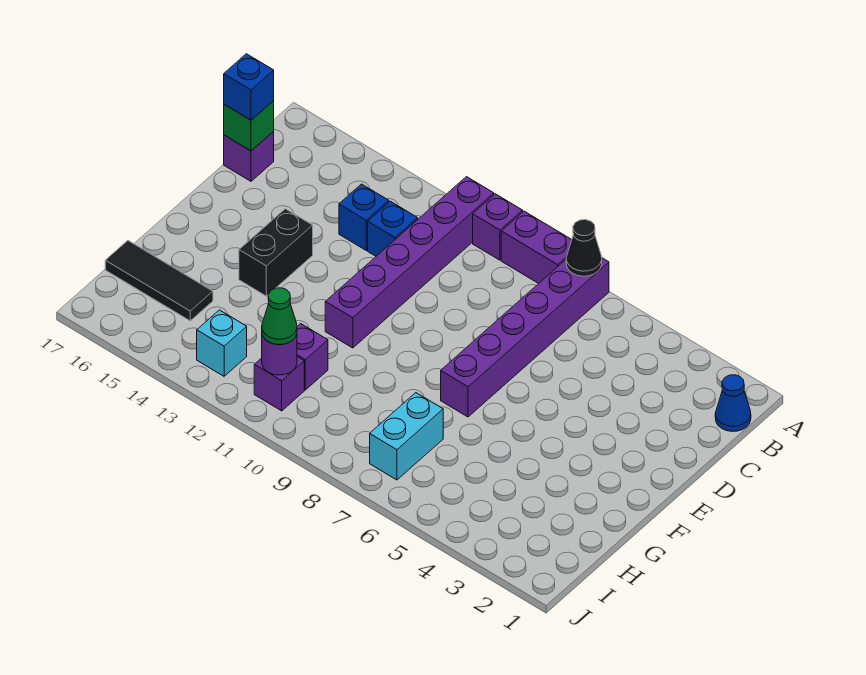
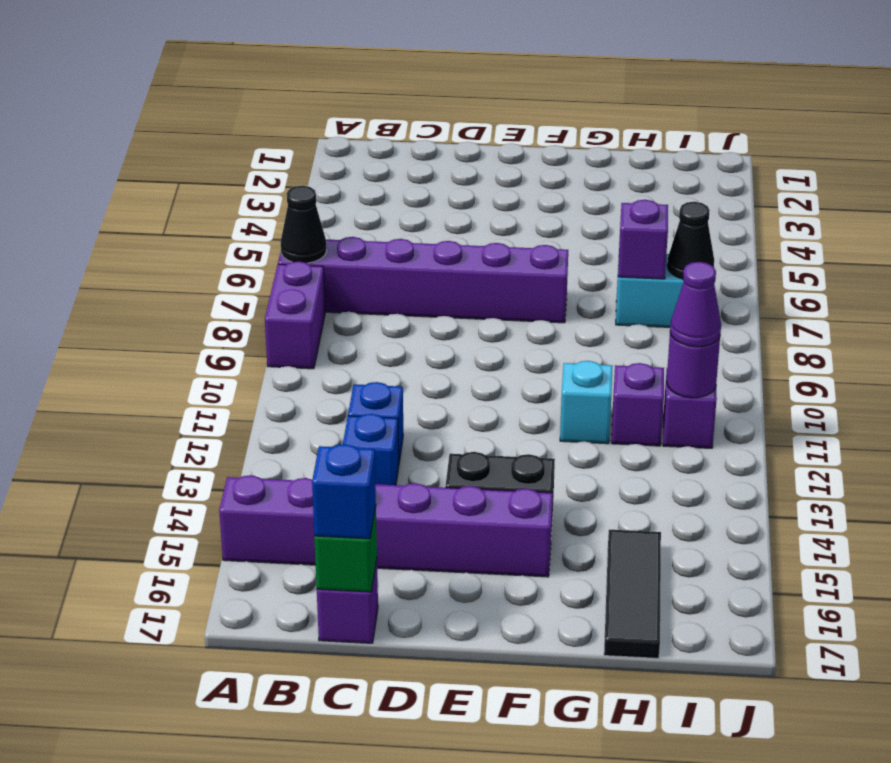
purple 1x1 brick [473,194,523,260] -> purple 1x1 brick moved to [618,200,668,279]
purple 1x6 brick [325,177,494,348] -> purple 1x6 brick moved to [219,475,553,577]
blue 1x1 cone [715,375,751,432] -> none
none -> black 1x1 cone [667,202,714,279]
green 1x1 cone [262,288,297,345] -> purple 1x1 cone [670,262,721,347]
cyan 1x1 brick [197,310,247,376] -> cyan 1x1 brick moved to [560,361,613,444]

